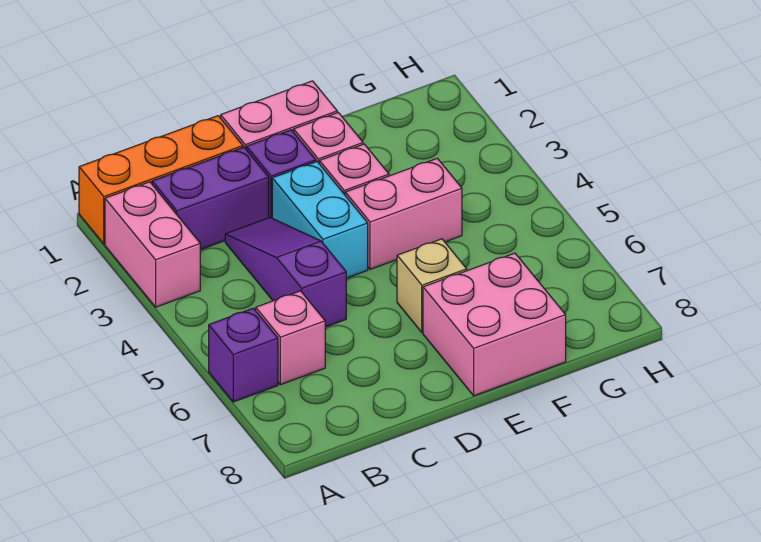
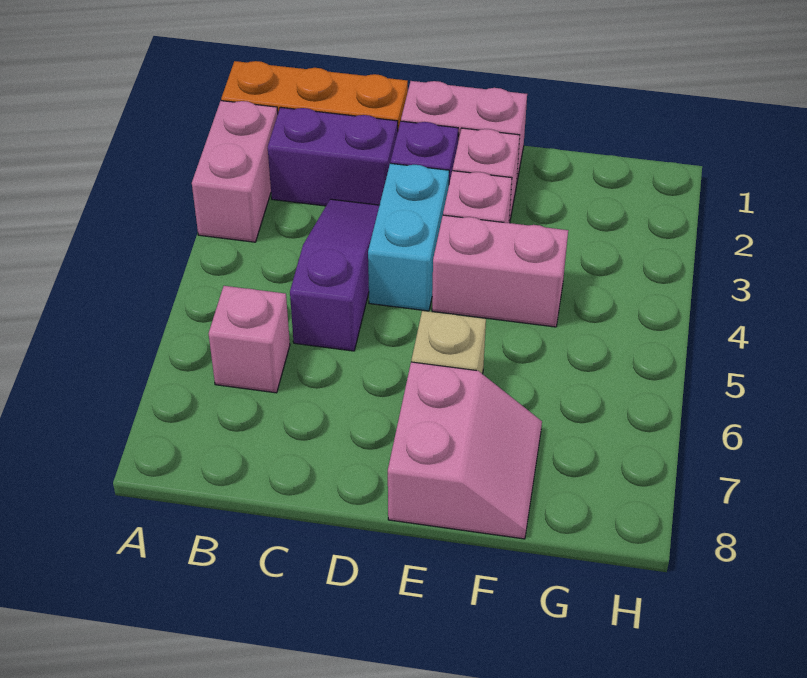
purple 1x1 brick [209,308,278,402] -> none
pink 2x2 brick [423,253,566,396] -> pink 2x2 slope [388,362,542,539]

